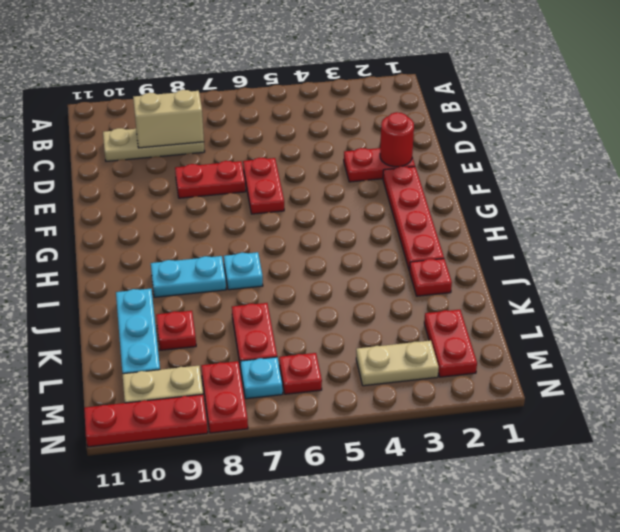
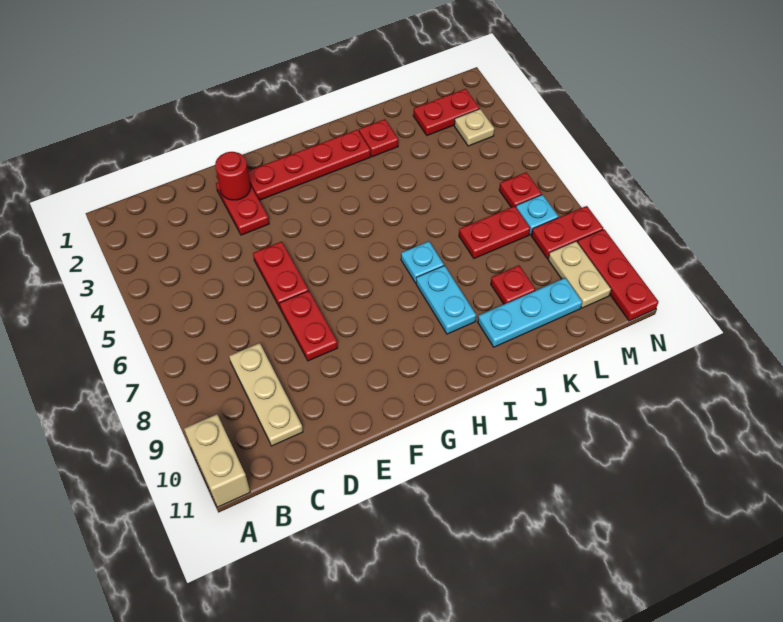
tan 1x2 brick [133,90,204,148] -> tan 1x2 brick moved to [184,414,250,507]
red 1x2 plate [243,158,284,214] -> red 1x2 plate turned to [253,242,309,308]
tan 1x2 plate [356,340,439,386] -> tan 1x1 plate [454,109,494,146]

